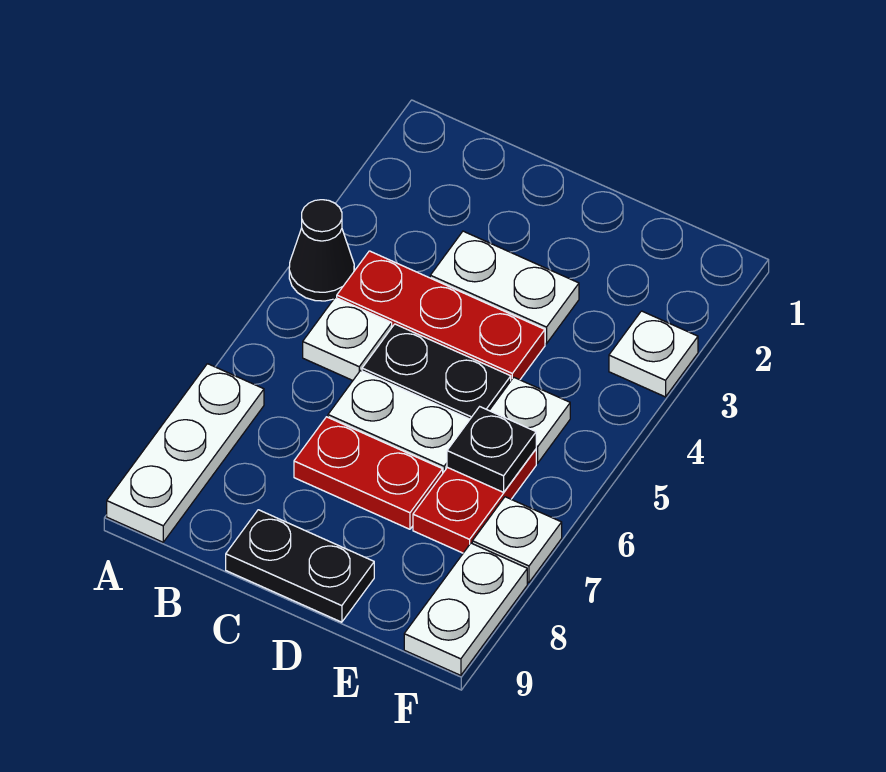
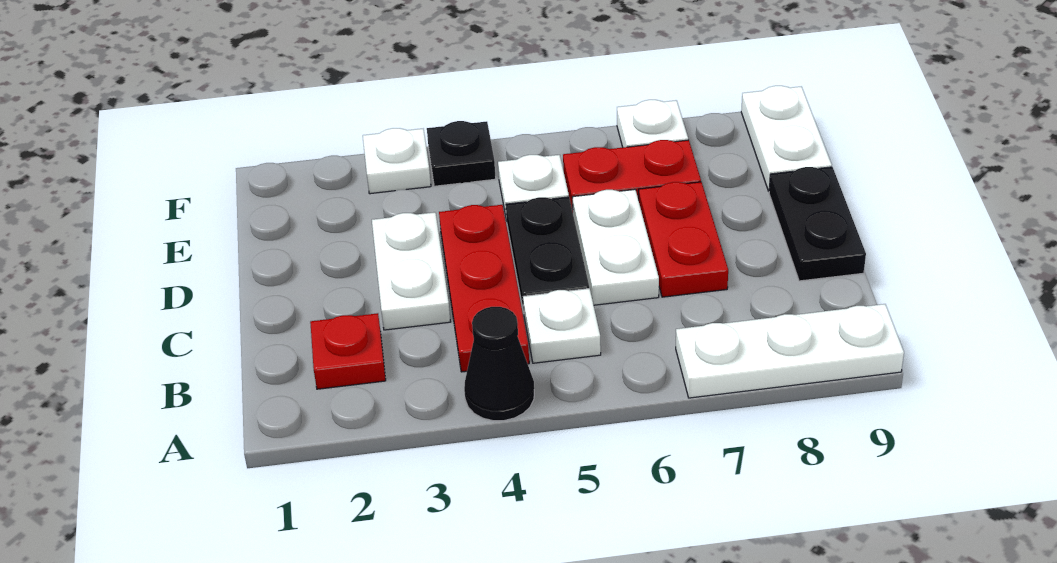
none -> red 1x1 plate [310,313,386,389]
black 1x1 plate [447,407,536,492] -> black 1x1 plate moved to [427,121,496,186]
white 1x2 plate [404,543,527,675] -> white 1x2 plate turned to [741,86,832,191]

